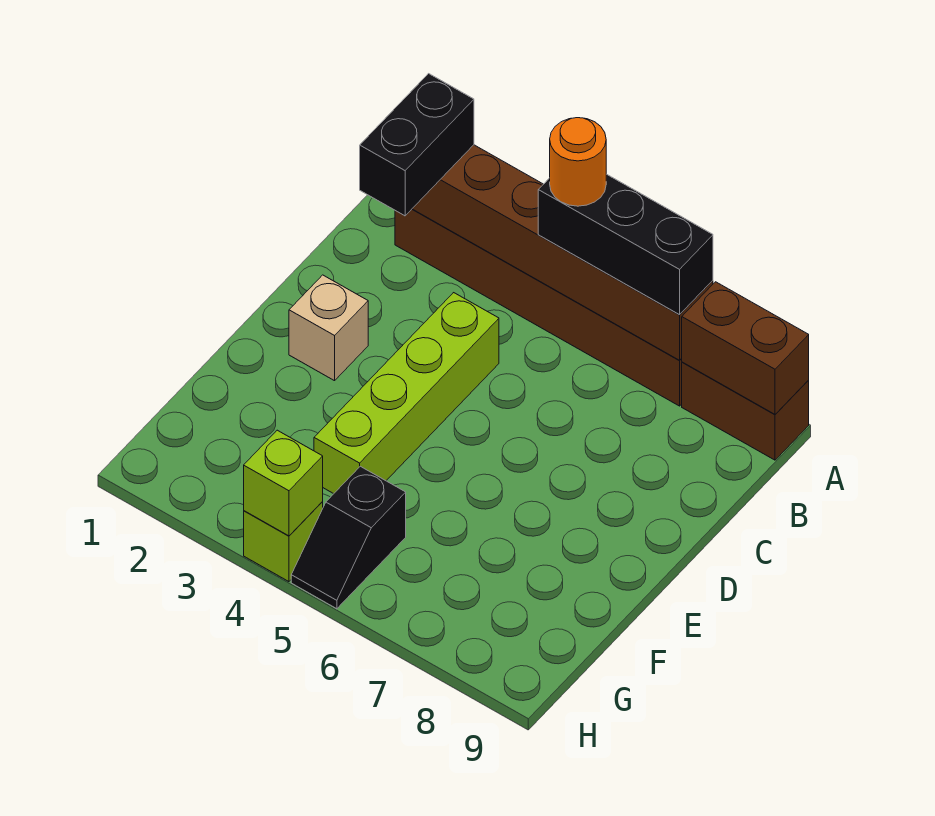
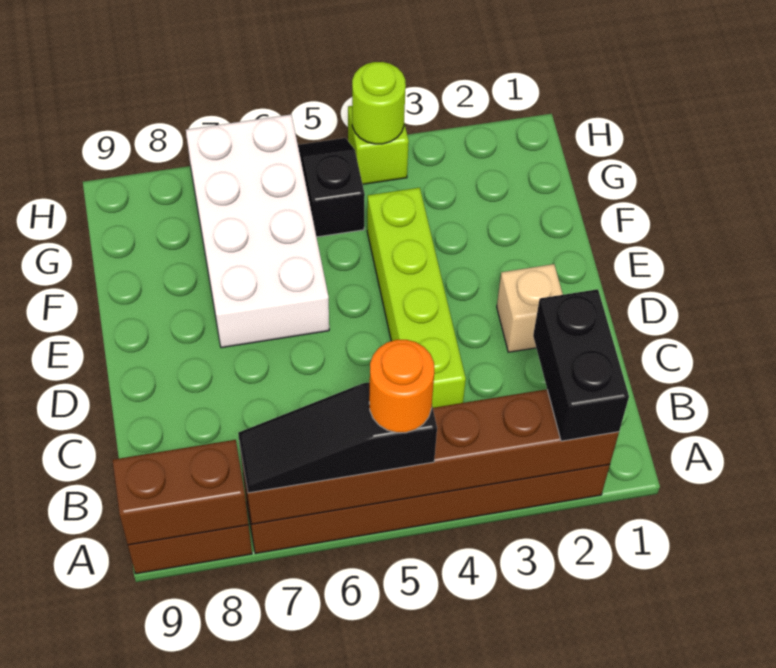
black 1x3 brick [538,174,713,315] -> black 1x3 slope [238,382,437,493]
none -> white 2x4 brick [186,115,329,348]
lime 1x1 brick [244,430,323,536] -> lime 1x1 round brick [352,62,406,144]

